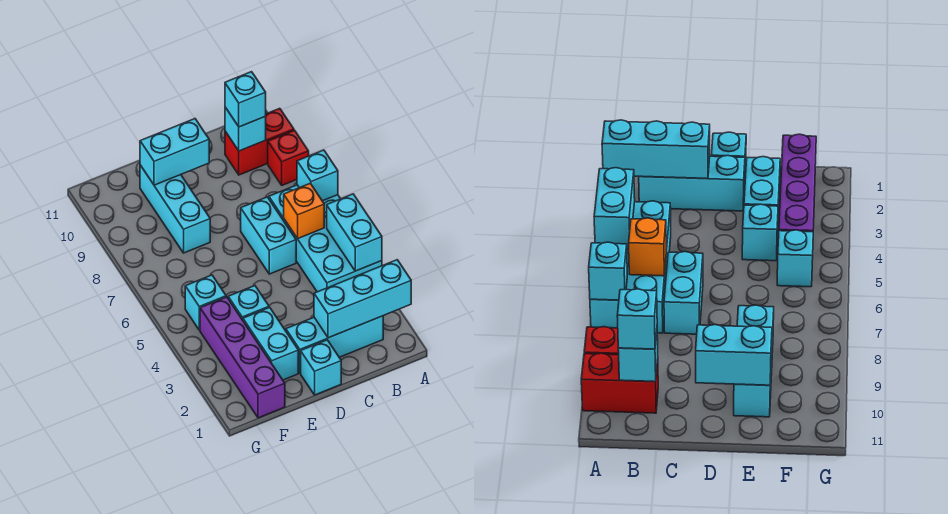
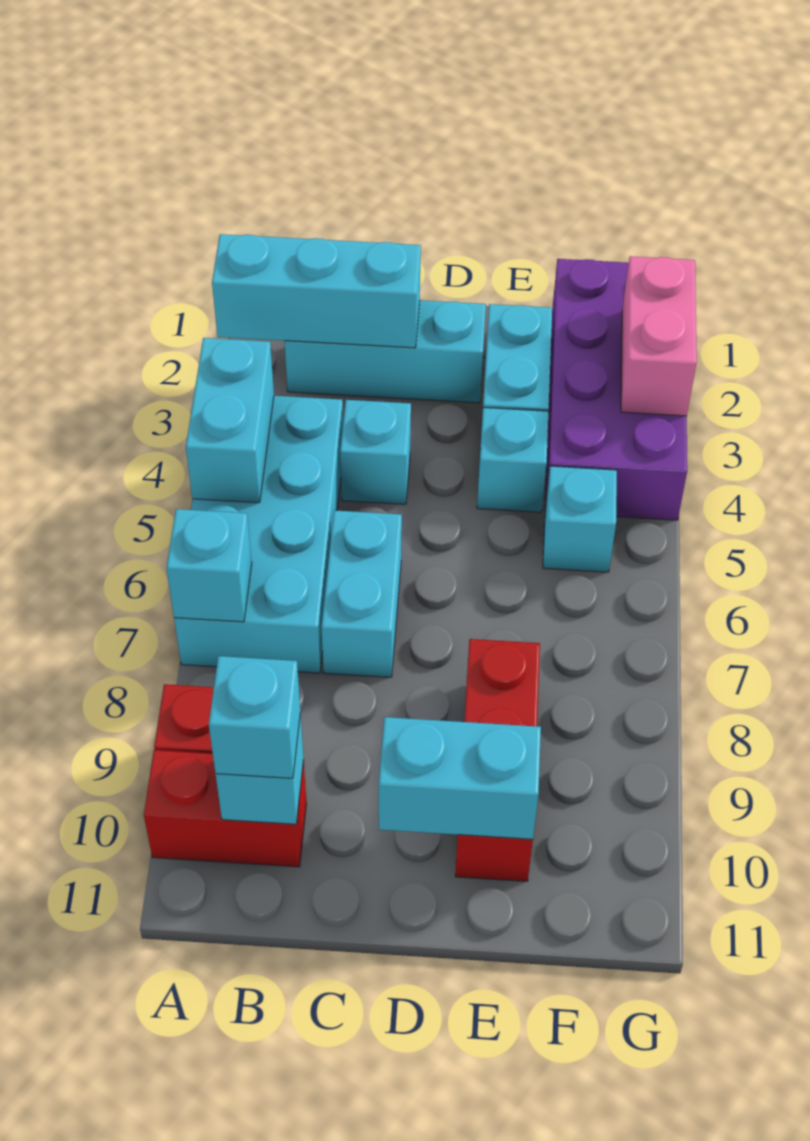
orange 1x1 brick [284,183,324,239] -> none
cyan 1x1 brick [301,340,341,395] -> cyan 1x1 brick moved to [340,400,411,504]
cyan 1x3 brick [140,165,210,253] -> red 1x3 brick [455,639,540,881]
purple 1x4 brick [200,297,285,418] -> purple 2x4 brick [545,259,687,520]
none -> pink 1x2 brick [621,256,697,416]

